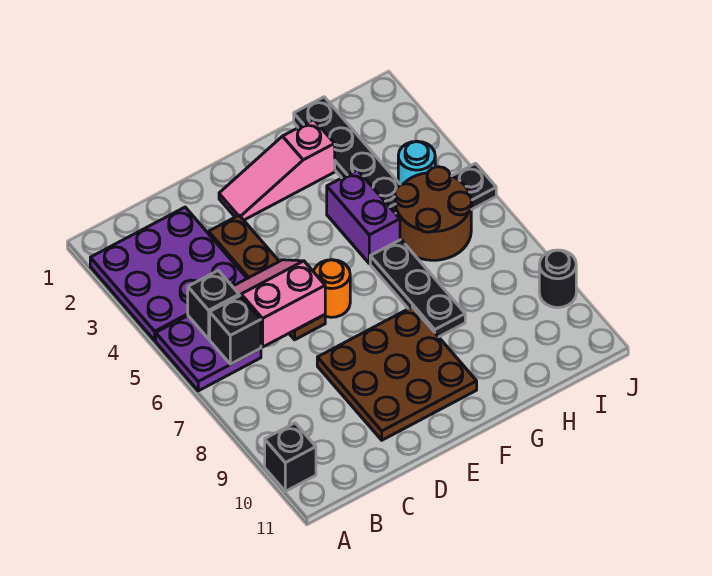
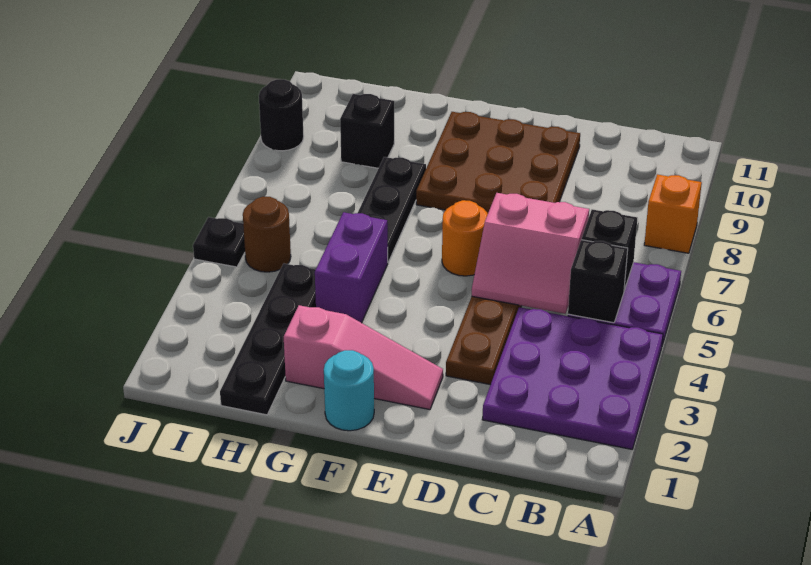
none -> orange 1x1 brick [644,174,702,253]
black 1x1 brick [265,423,316,491] -> black 1x1 brick moved to [340,94,394,168]
brown 2x2 round brick [395,167,472,260] -> brown 1x1 round brick [243,197,291,272]
cyan 1x1 round brick [398,141,435,185] -> cyan 1x1 round brick moved to [324,350,374,431]

